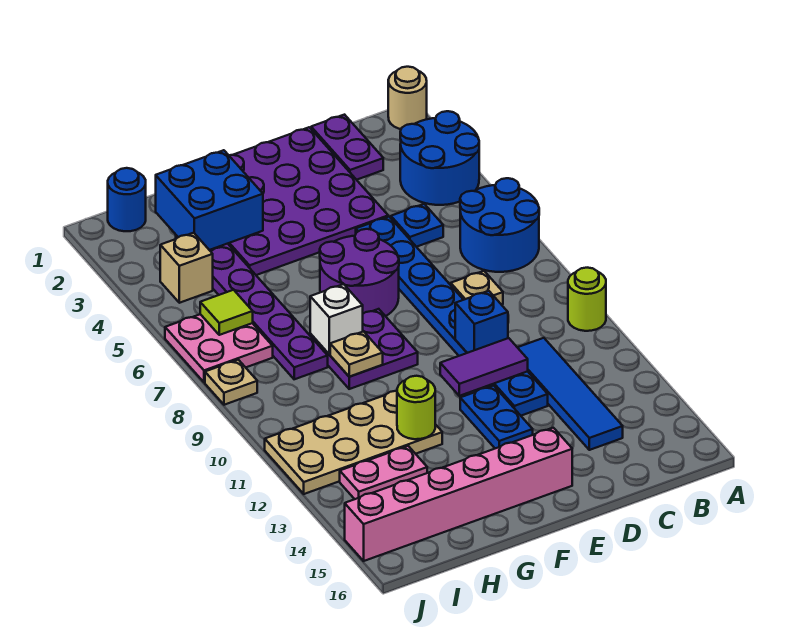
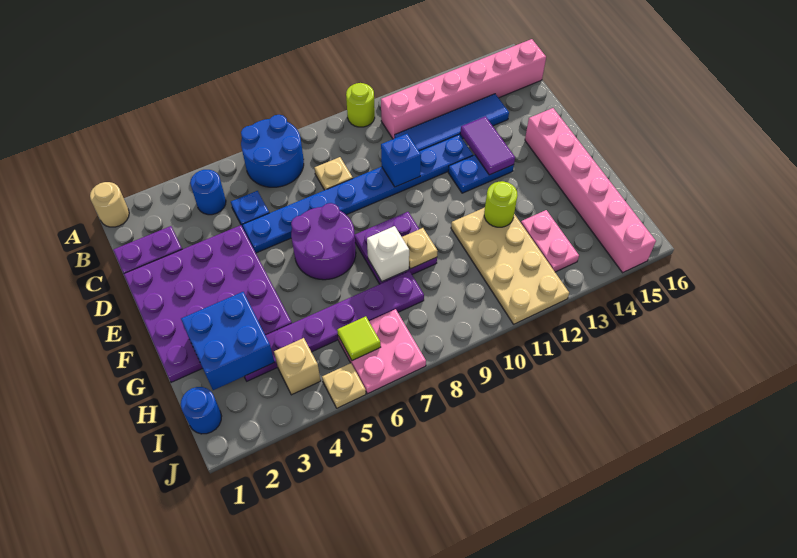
blue 2x2 round brick [400,111,479,205] -> blue 1x1 round brick [190,170,226,215]
none -> pink 1x6 brick [381,39,546,139]
purple 1x2 tile [440,338,528,396] -> purple 1x2 tile moved to [460,116,515,175]
tan 1x1 plate [205,360,257,405] -> tan 1x1 plate moved to [322,363,366,408]

